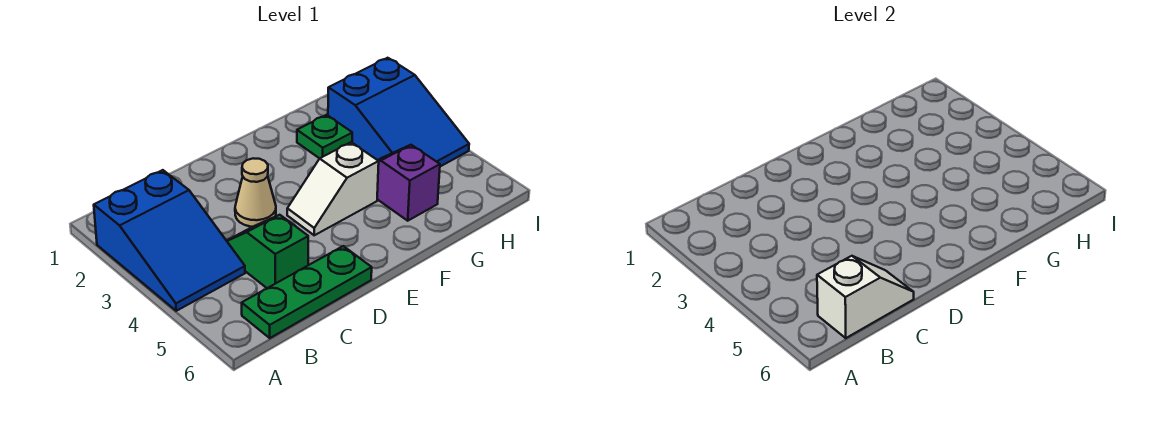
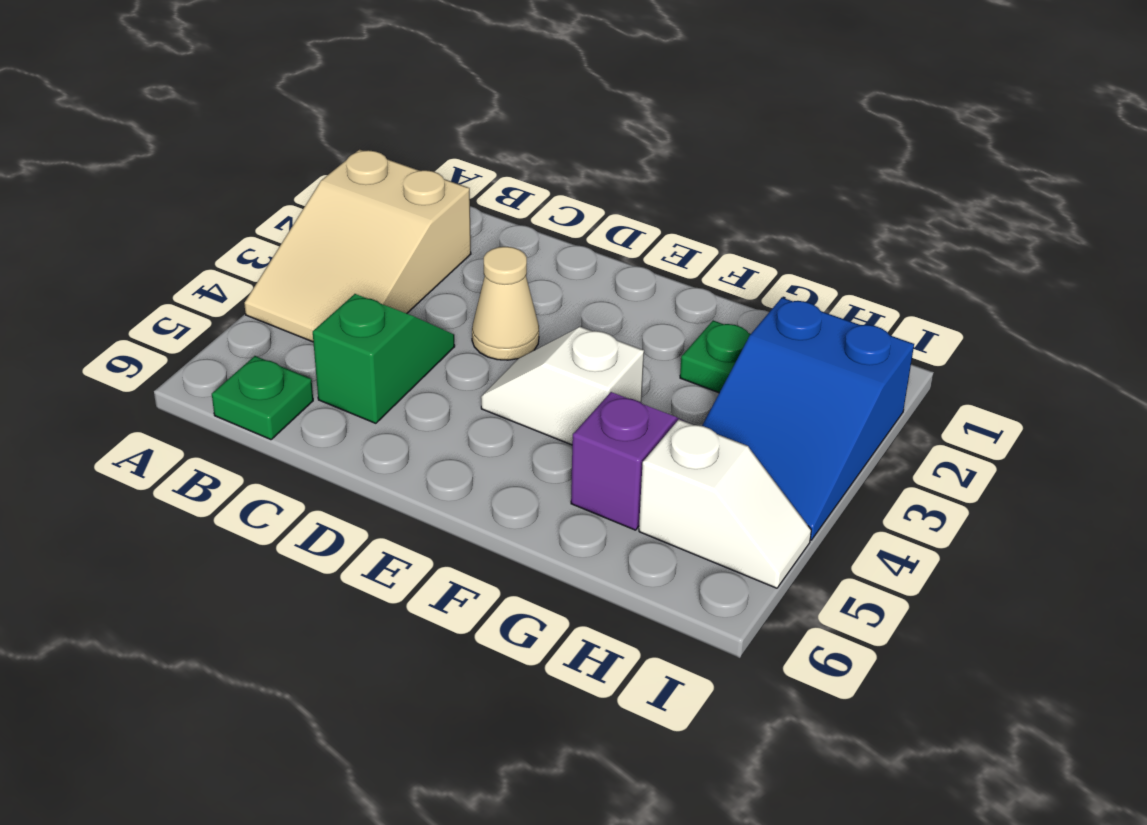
blue 2x3 slope [94,170,245,311] -> tan 2x3 slope [244,150,471,342]
green 1x3 plate [242,246,372,338] -> green 1x1 plate [212,356,313,440]
white 1x2 slope [817,256,914,338] -> white 1x2 slope moved to [639,420,811,588]

